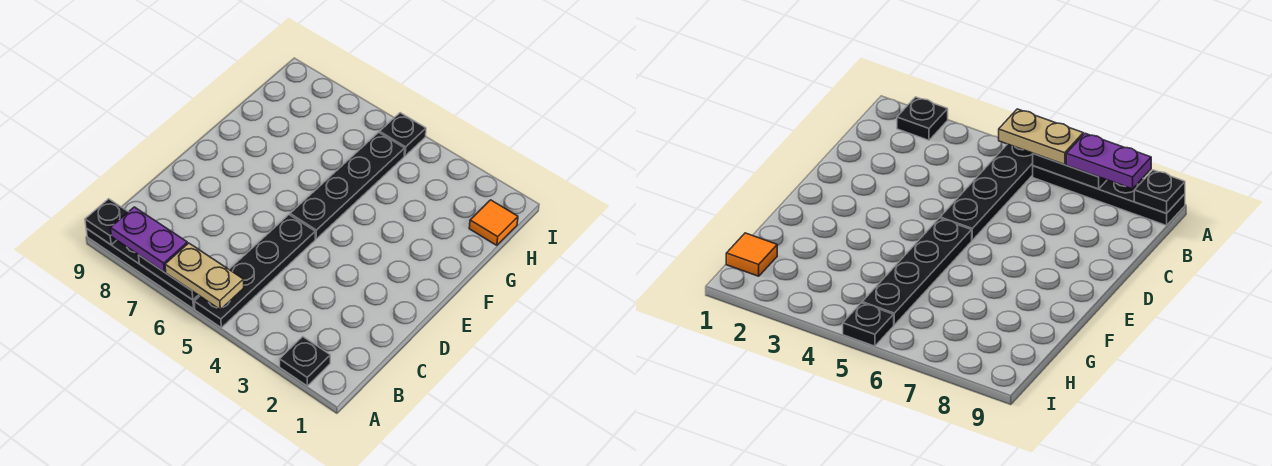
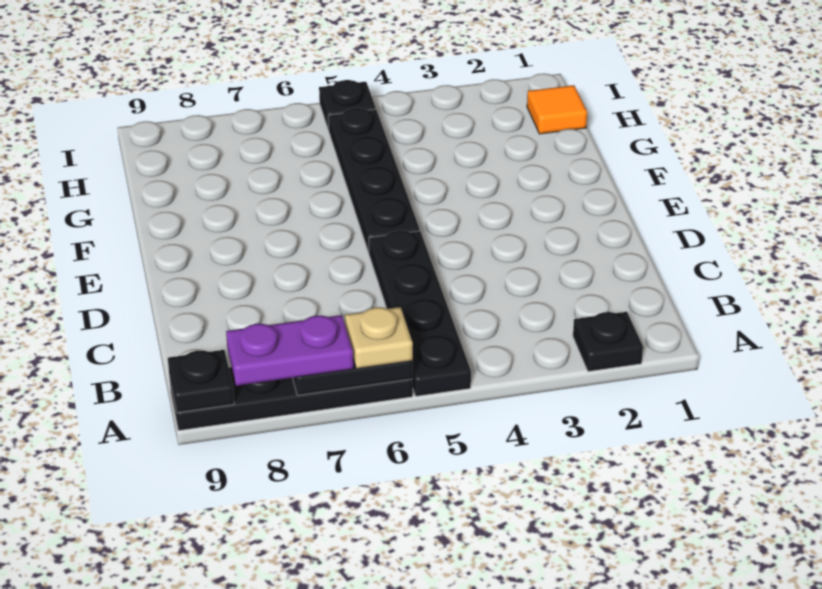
tan 1x2 plate [165,243,244,309] -> tan 1x1 plate [345,307,413,369]

